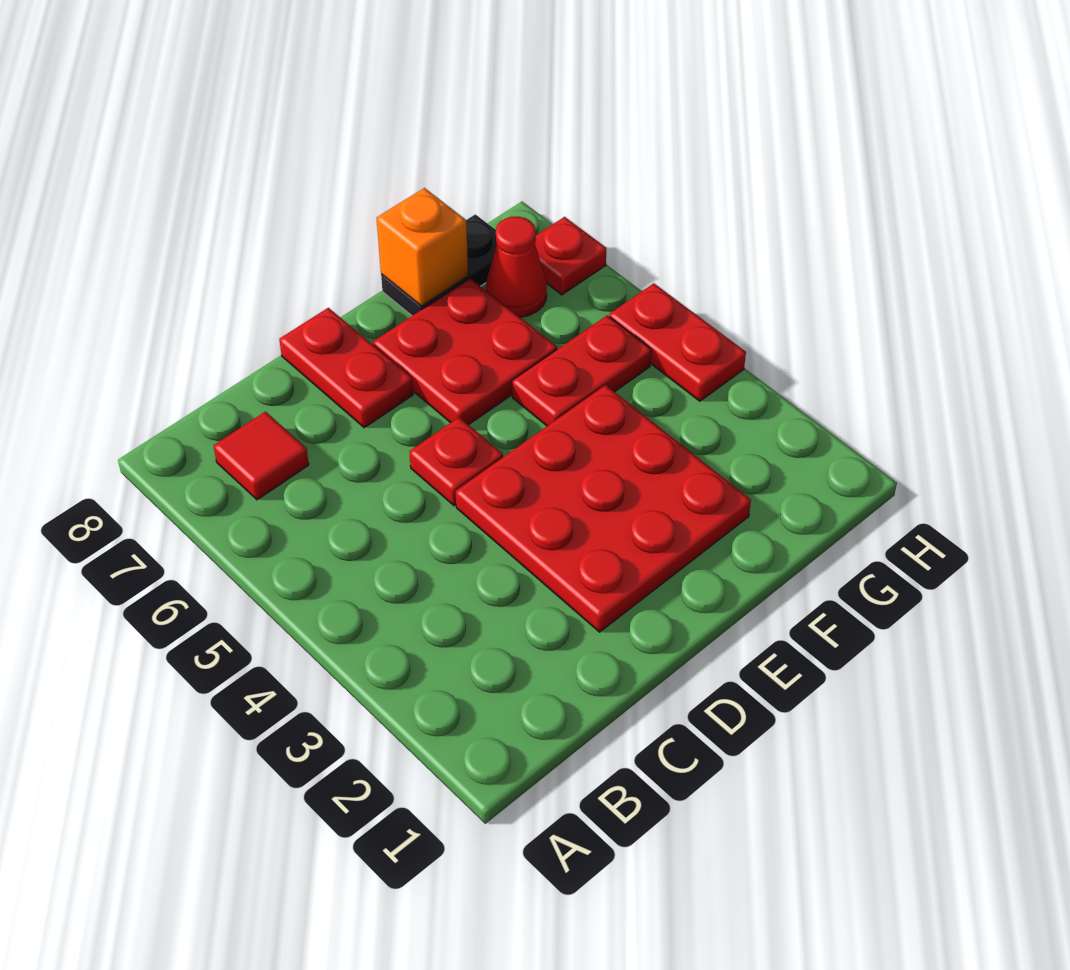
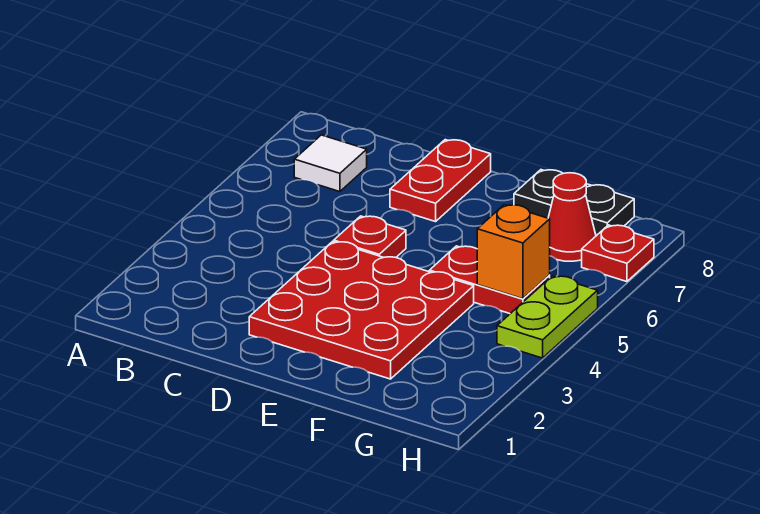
red 1x1 tile [214,412,309,500] -> white 1x1 tile [294,135,367,192]
red 2x2 plate [373,278,557,425] -> none
orange 1x1 brick [377,188,468,306] -> orange 1x1 brick moved to [477,205,550,299]
red 1x2 plate [609,283,746,401] -> lime 1x2 plate [497,276,598,358]

